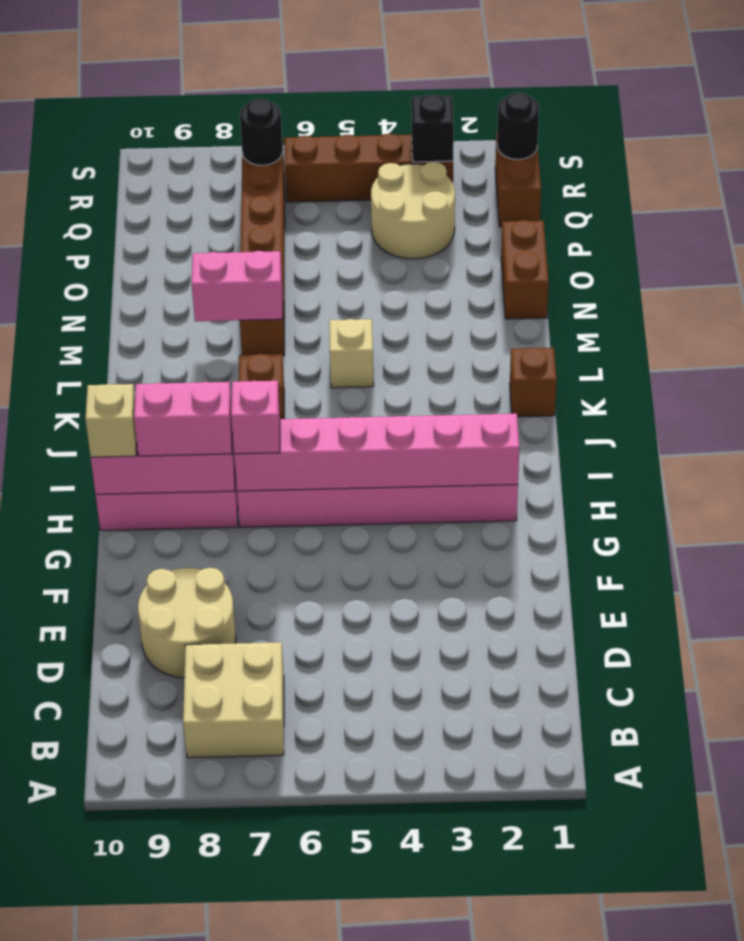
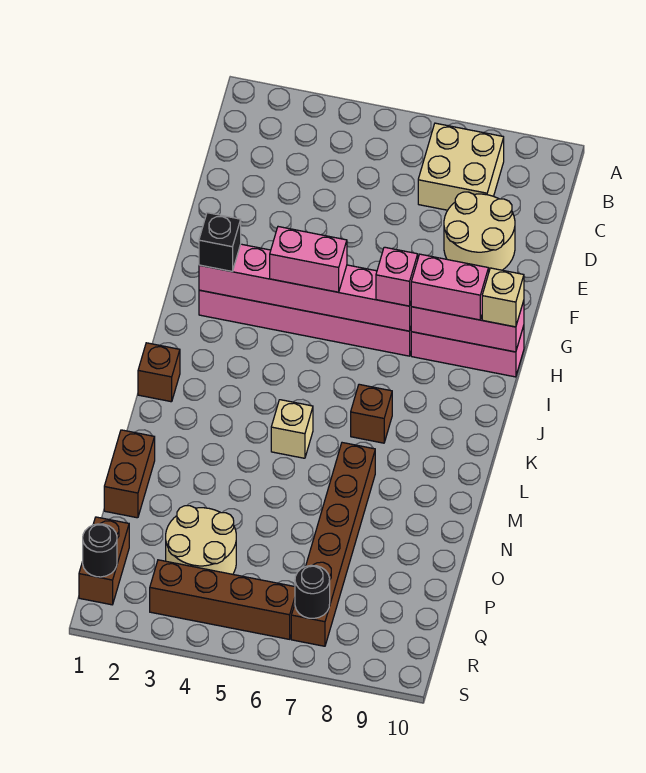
pink 1x2 brick [192,251,282,321] -> pink 1x2 brick moved to [270,227,347,292]
black 1x1 brick [411,94,454,162] -> black 1x1 brick moved to [199,213,241,271]

